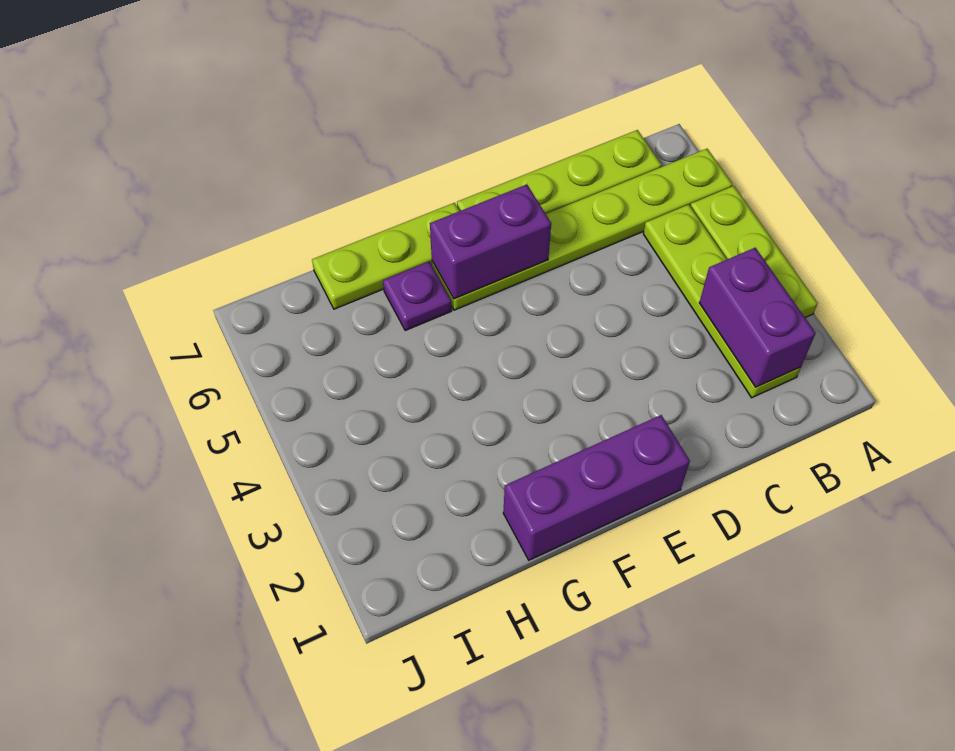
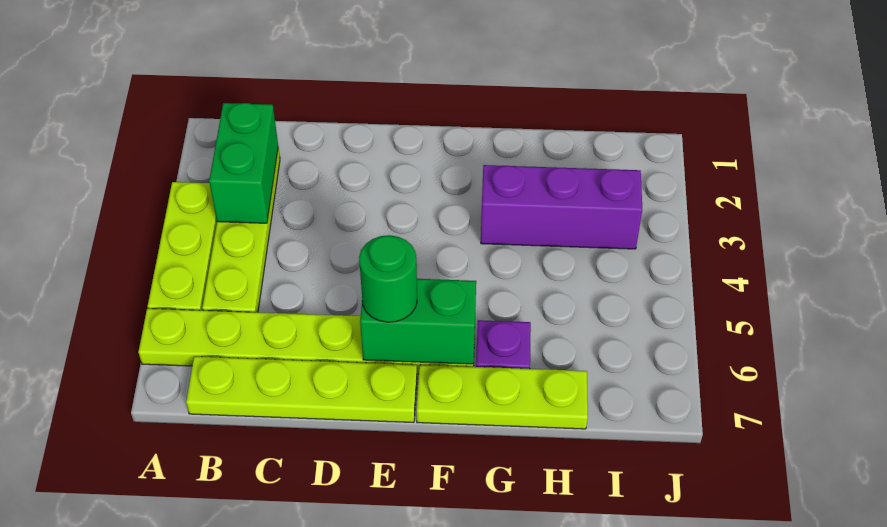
purple 1x2 brick [699,248,816,387] -> green 1x2 brick [209,103,278,223]
purple 1x3 brick [503,415,690,560] -> purple 1x3 brick moved to [481,165,642,249]
purple 1x2 brick [430,184,551,299] -> green 1x2 brick [360,279,476,364]
none -> green 1x1 round brick [359,235,417,322]

